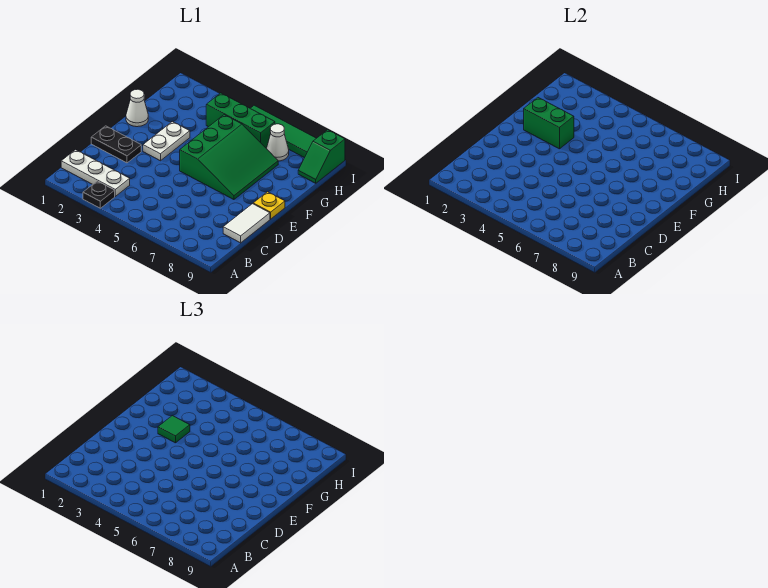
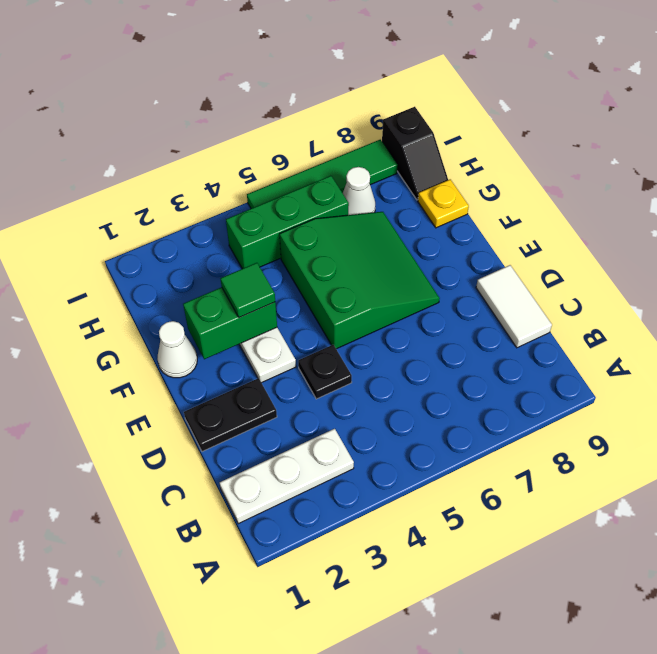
black 1x1 plate [83,181,115,208] -> black 1x1 plate moved to [298,345,352,399]
yellow 1x1 plate [253,192,285,219] -> yellow 1x1 plate moved to [418,179,469,228]
green 1x2 slope [298,130,345,183] -> black 1x2 slope [382,107,448,200]

